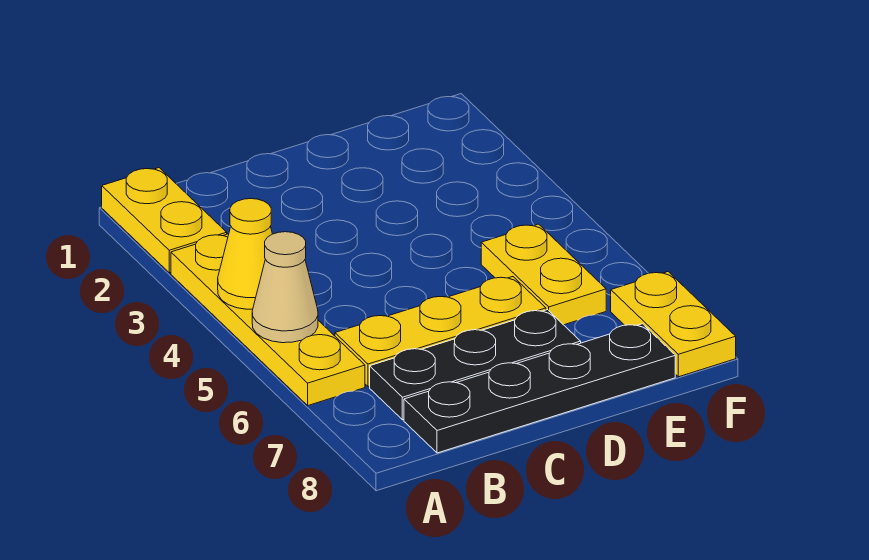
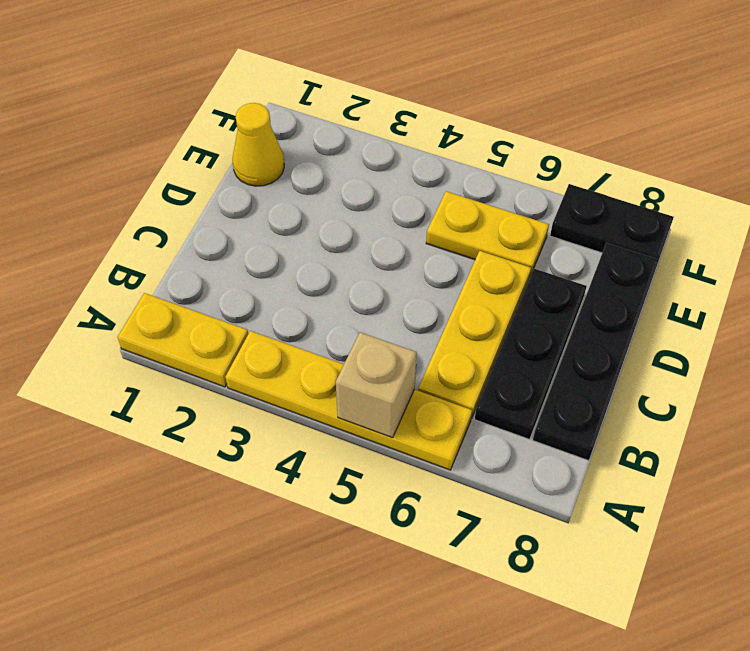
yellow 1x1 cone [218,199,272,309] -> yellow 1x1 cone moved to [233,103,284,186]
tan 1x1 cone [252,232,318,343] -> tan 1x1 brick [336,332,417,438]
yellow 1x2 plate [611,272,736,377] -> black 1x2 plate [550,184,674,259]

